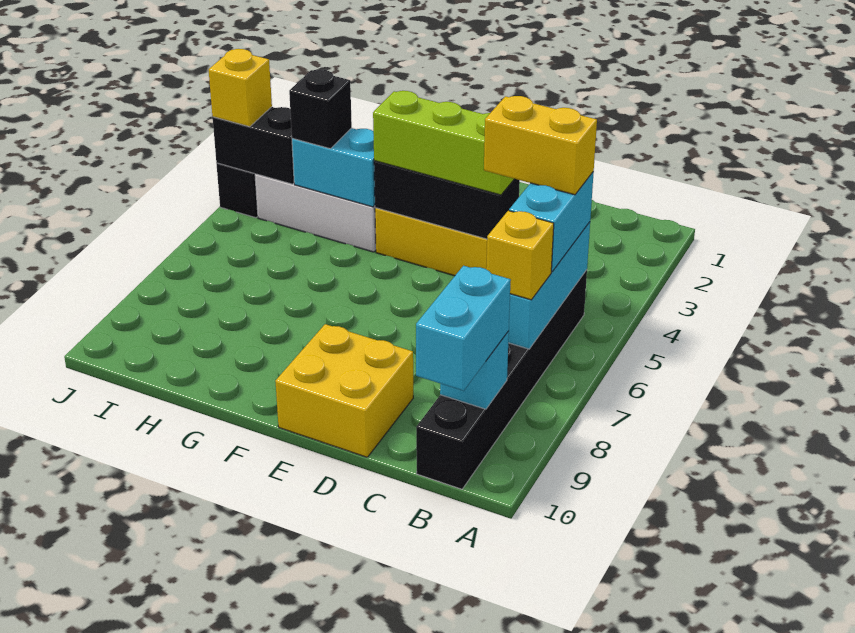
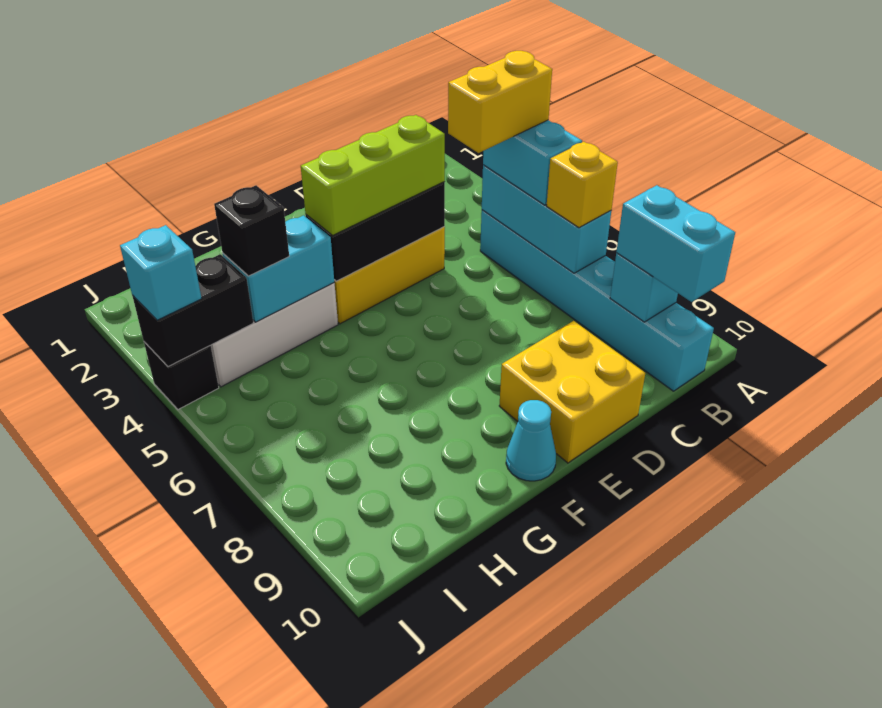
black 1x6 brick [416,270,587,489] -> cyan 1x6 brick [480,210,714,391]
none -> cyan 1x1 cone [506,400,556,481]
yellow 1x1 brick [209,49,272,127] -> cyan 1x1 brick [120,225,202,320]

